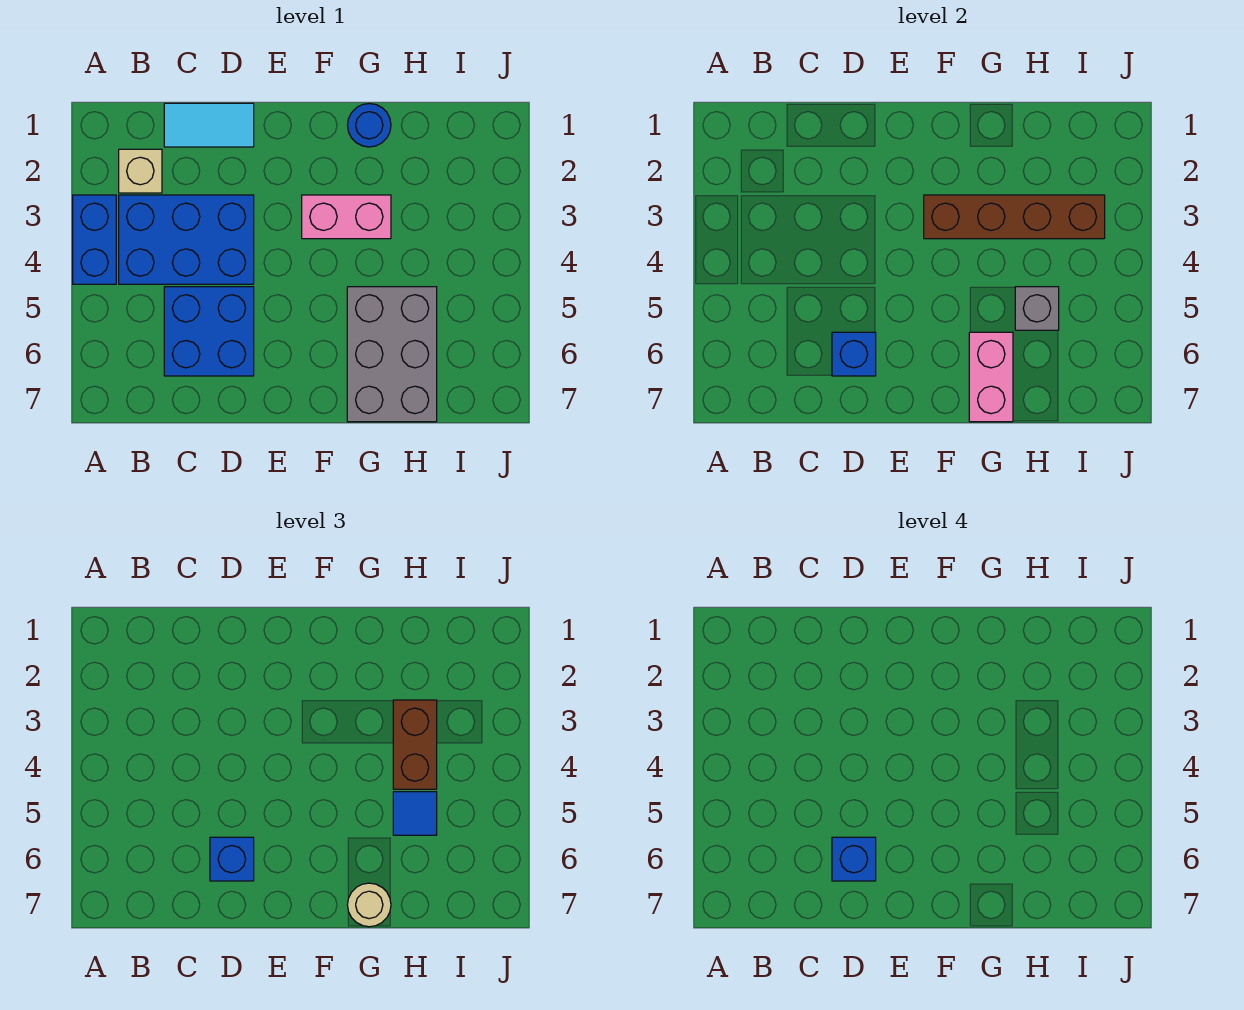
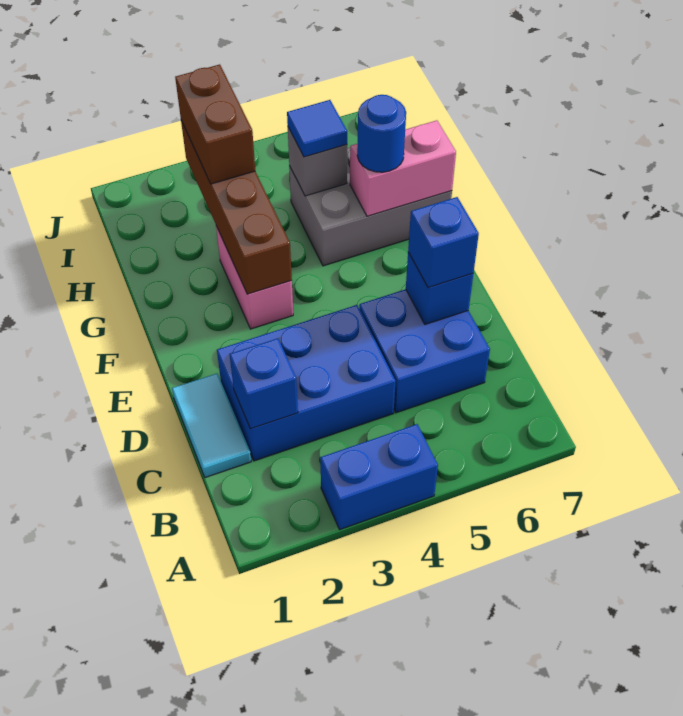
tan 1x1 brick [119,149,162,193] -> none
blue 2x3 brick [119,195,254,284] -> blue 2x3 brick turned to [217,305,396,461]
blue 1x1 brick [832,837,876,881] -> blue 1x1 brick moved to [230,338,298,429]
blue 1x1 round brick [347,104,391,147] -> blue 1x1 round brick moved to [357,95,406,172]
tan 1x1 round brick [348,883,391,927] -> none
brown 1x2 brick [393,700,437,789] -> brown 1x2 brick turned to [175,64,255,184]

